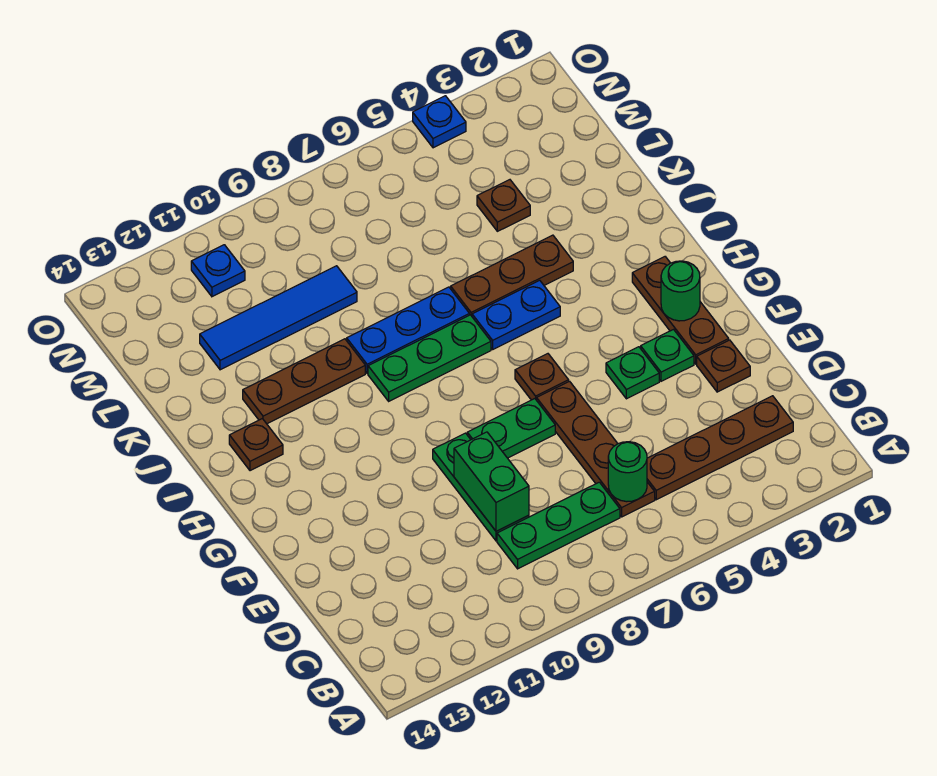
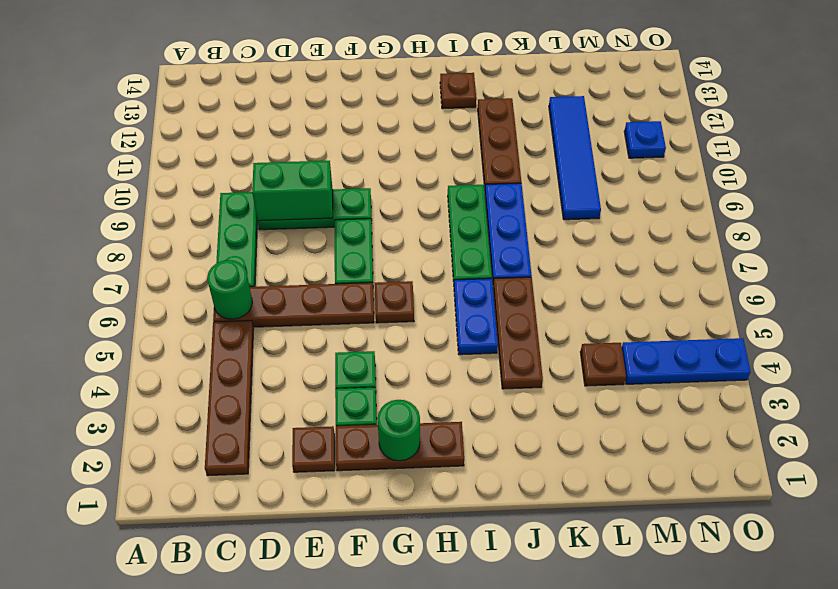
blue 1x1 plate [413,96,466,148] -> blue 1x3 plate [622,338,751,384]

